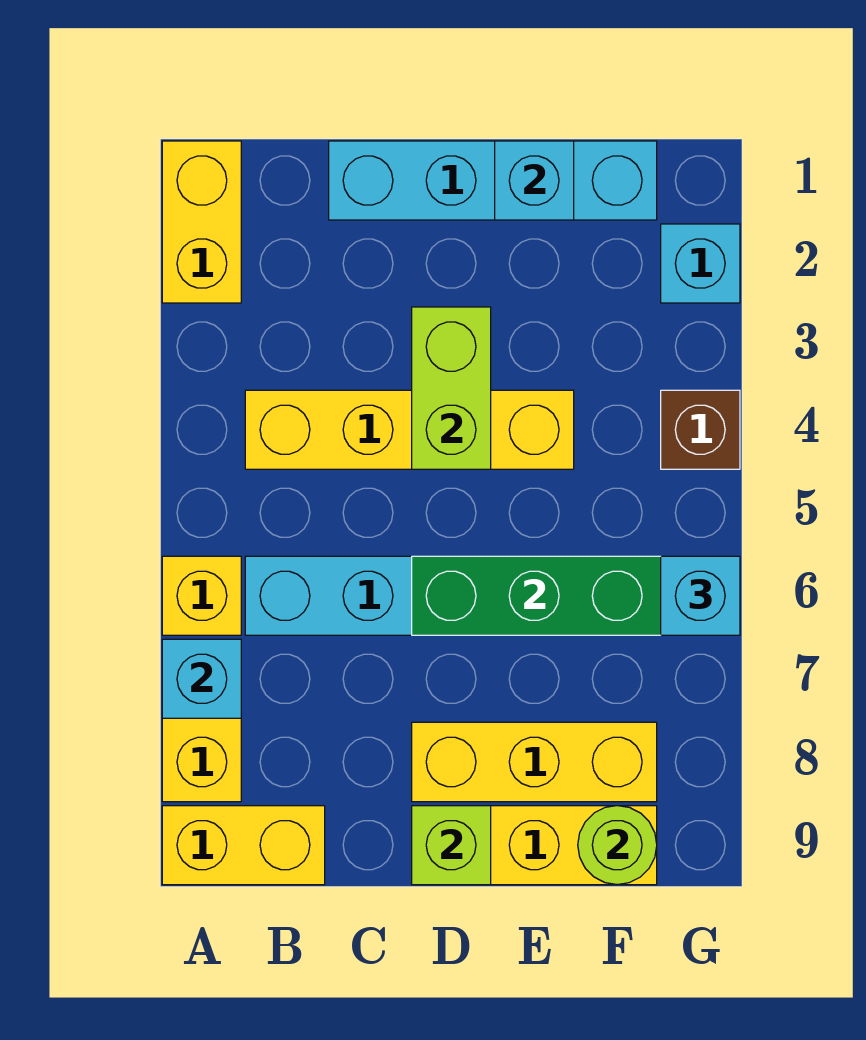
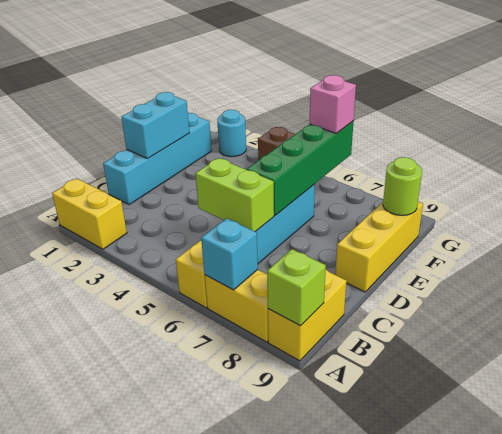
yellow 1x4 brick [245,390,574,469] -> none
lime 1x2 brick [412,307,491,469] -> lime 1x2 brick moved to [195,158,274,232]
yellow 1x3 brick [412,722,657,802] -> none
lime 1x1 brick [412,806,491,885] -> lime 1x1 brick moved to [267,249,326,326]
cyan 1x1 brick [495,141,574,220] -> cyan 1x2 brick [121,92,190,159]
cyan 1x1 brick [661,224,740,303] -> cyan 1x1 round brick [217,110,246,157]
cyan 1x1 brick [661,556,740,635] -> pink 1x1 brick [309,75,356,133]

